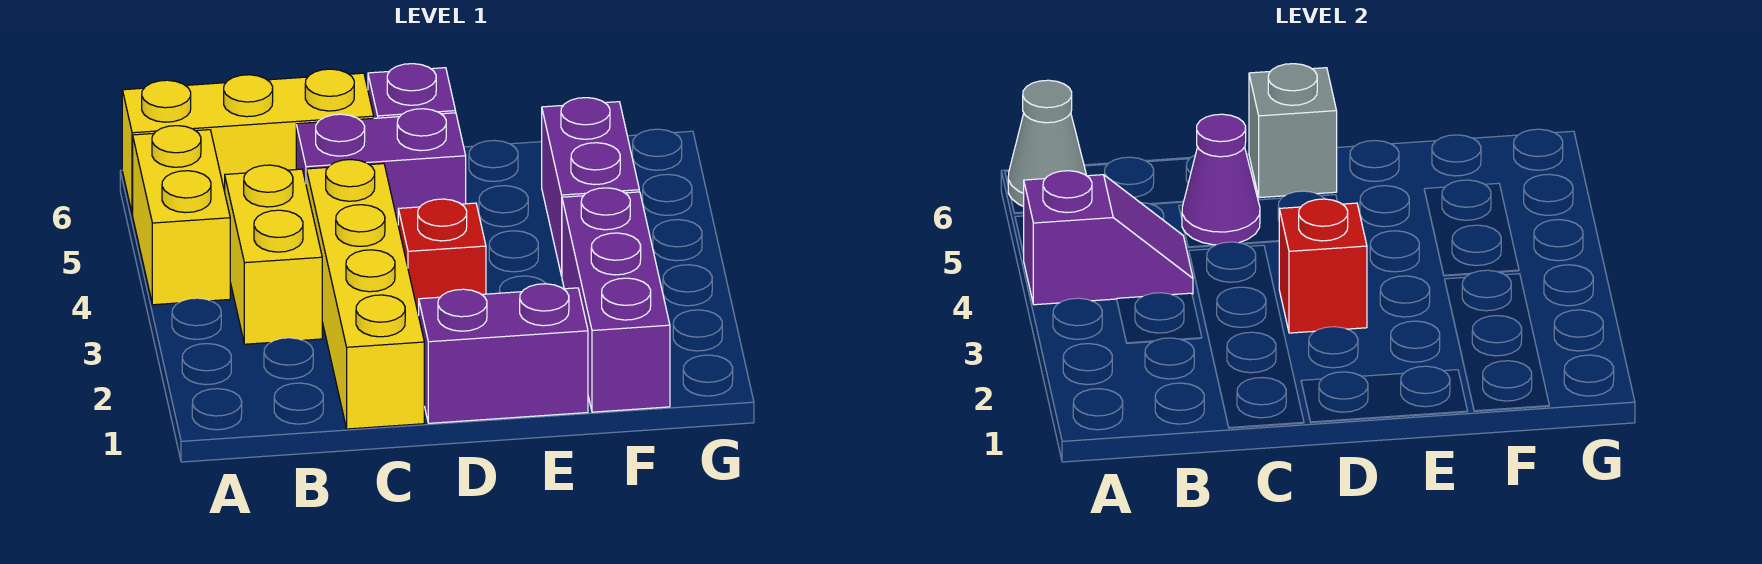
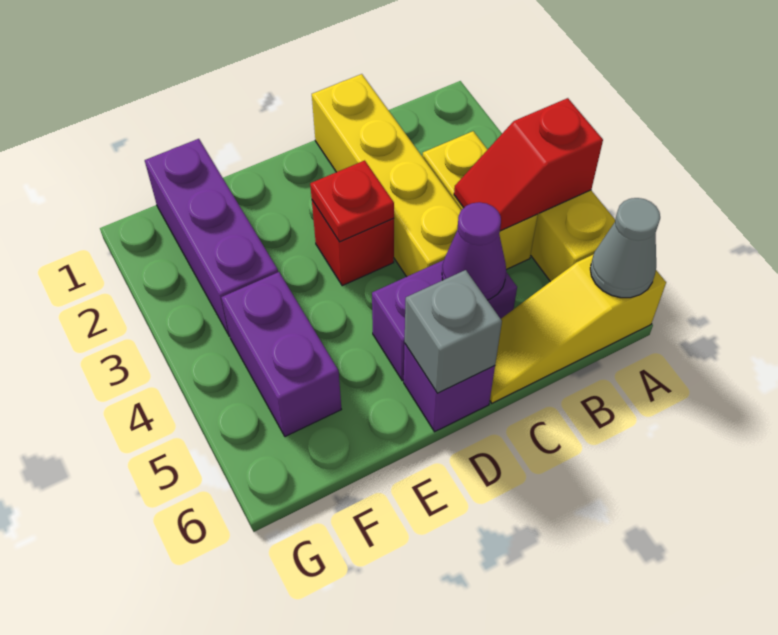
purple 1x2 slope [1024,171,1193,305] -> red 1x2 slope [454,98,603,231]
yellow 1x3 brick [122,69,374,214] -> yellow 1x3 slope [490,254,666,403]
purple 1x2 brick [419,284,588,423] -> none
red 1x1 brick [1279,199,1367,333] -> red 1x1 plate [310,160,394,242]

